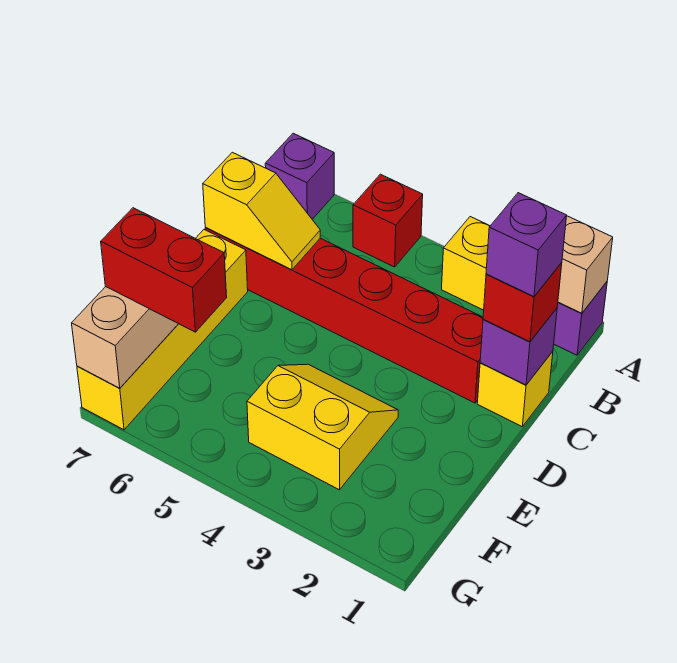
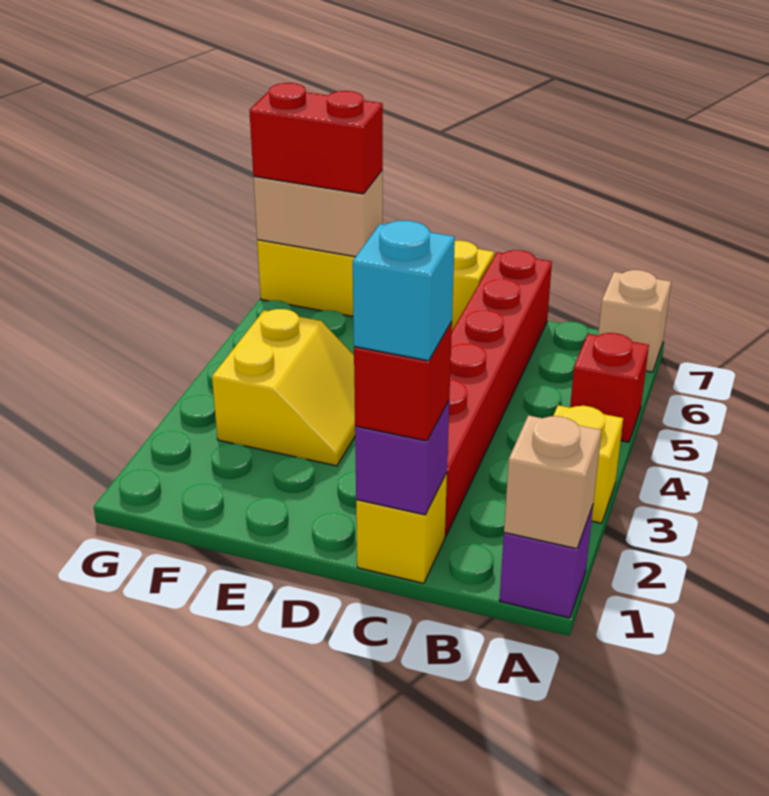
purple 1x1 brick [265,133,334,219] -> tan 1x1 brick [598,270,671,372]
purple 1x1 brick [486,193,567,297] -> cyan 1x1 brick [353,221,455,361]
yellow 1x2 slope [203,152,320,270] -> none
red 1x2 brick [101,208,227,332] -> red 1x2 brick turned to [249,83,383,194]

